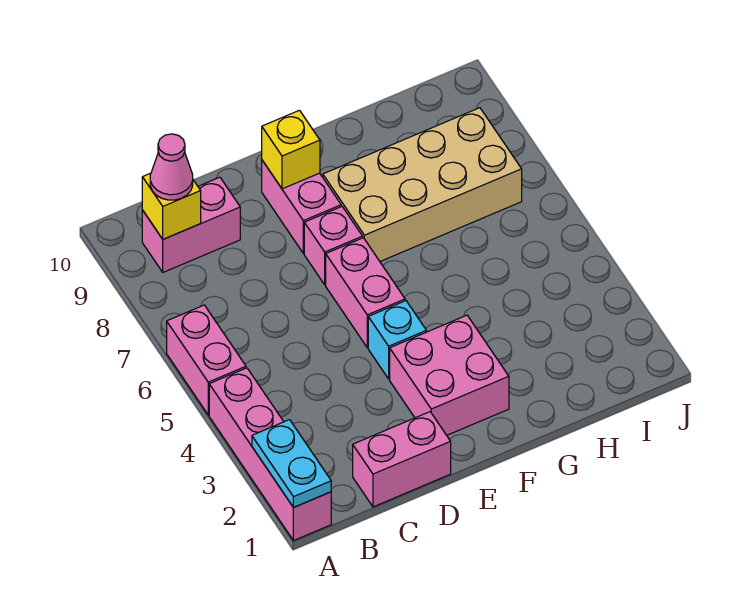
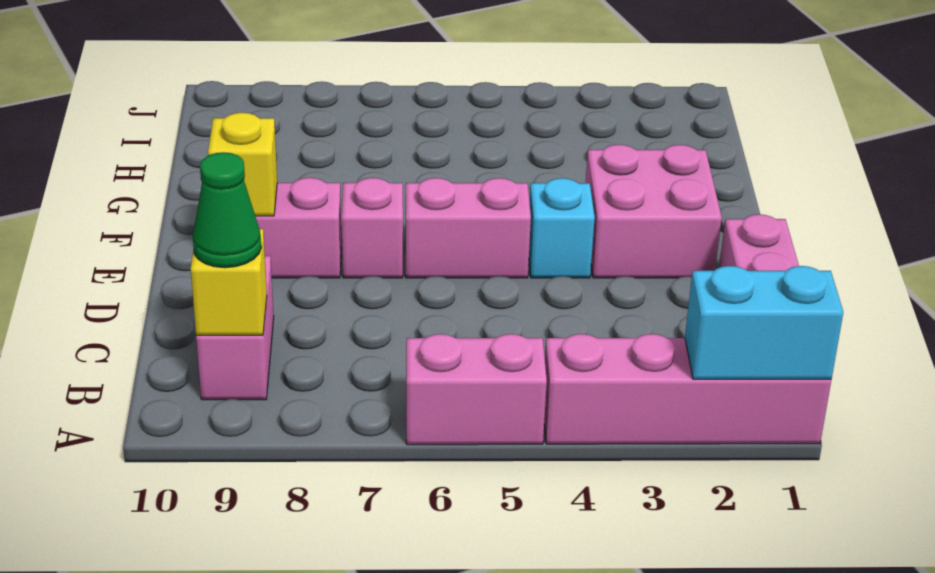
cyan 1x2 plate [252,420,331,507] -> cyan 1x2 brick [685,266,843,379]
pink 1x1 cone [150,134,193,200] -> green 1x1 cone [193,152,261,268]
tan 2x4 brick [323,108,522,261] -> none

